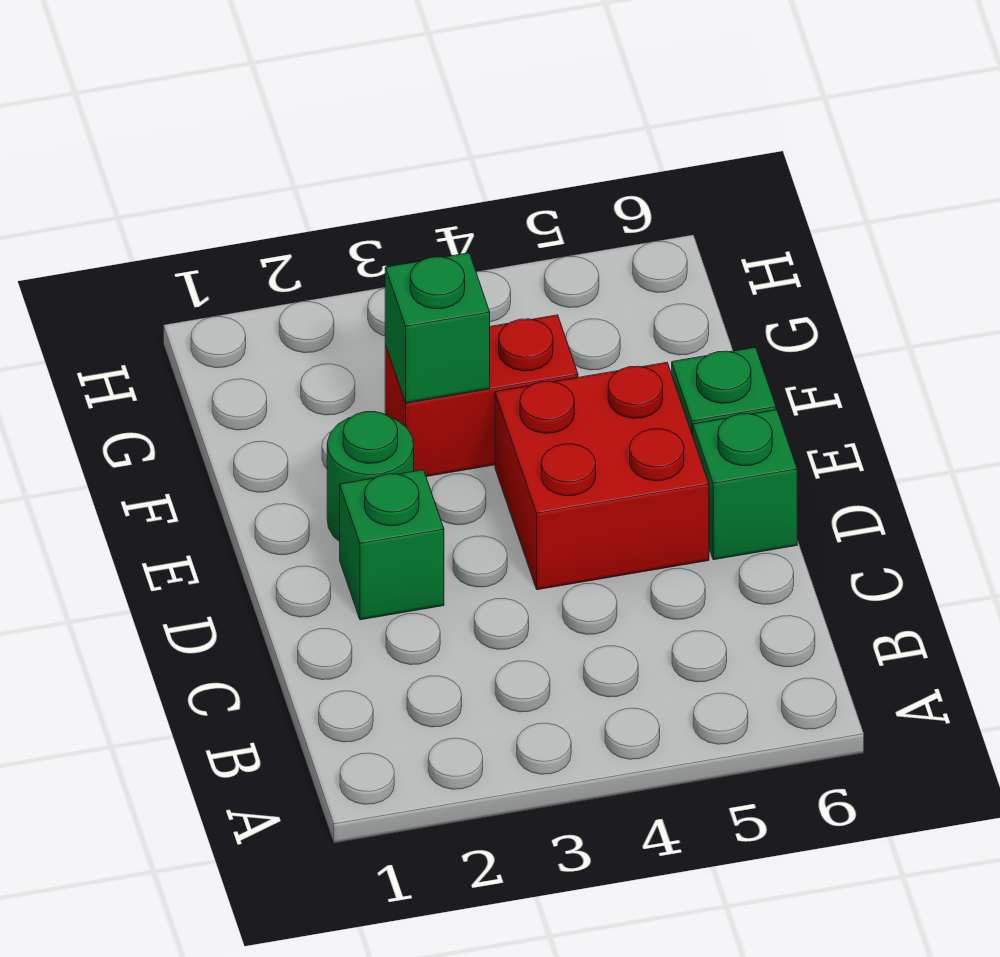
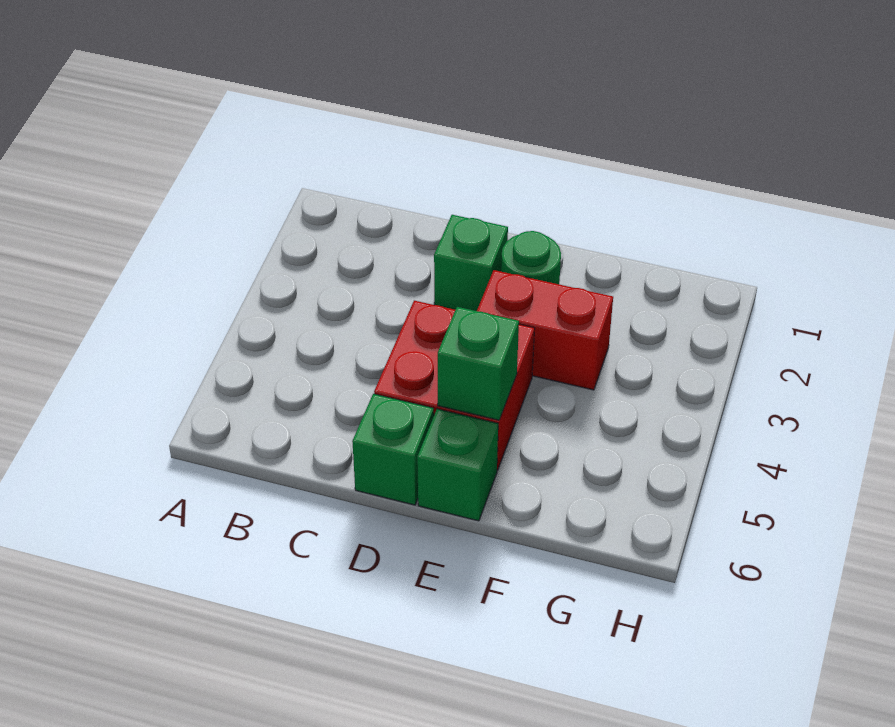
red 1x2 brick [385,315,578,477] -> red 1x2 brick turned to [477,270,613,390]
green 1x1 brick [385,253,490,403] -> green 1x1 brick moved to [438,307,519,420]

